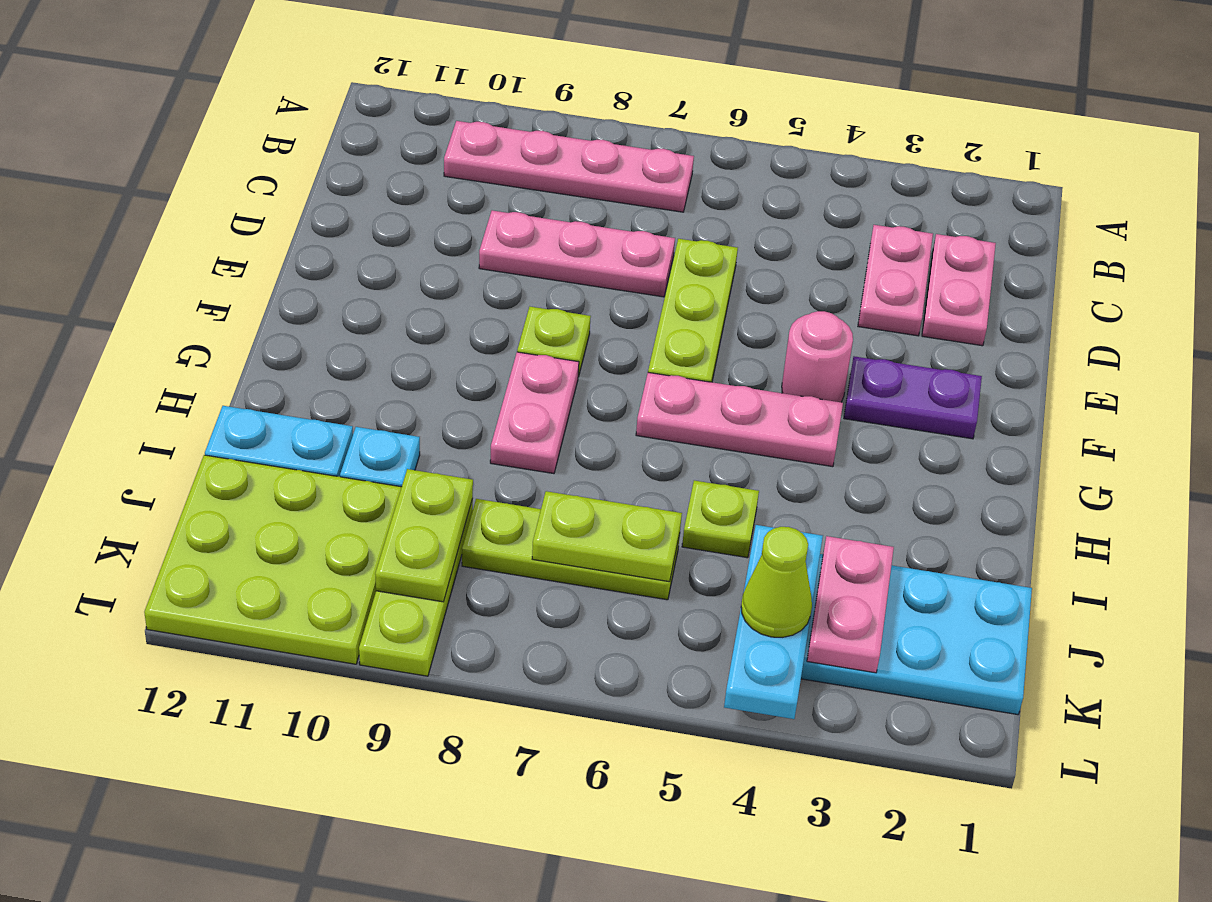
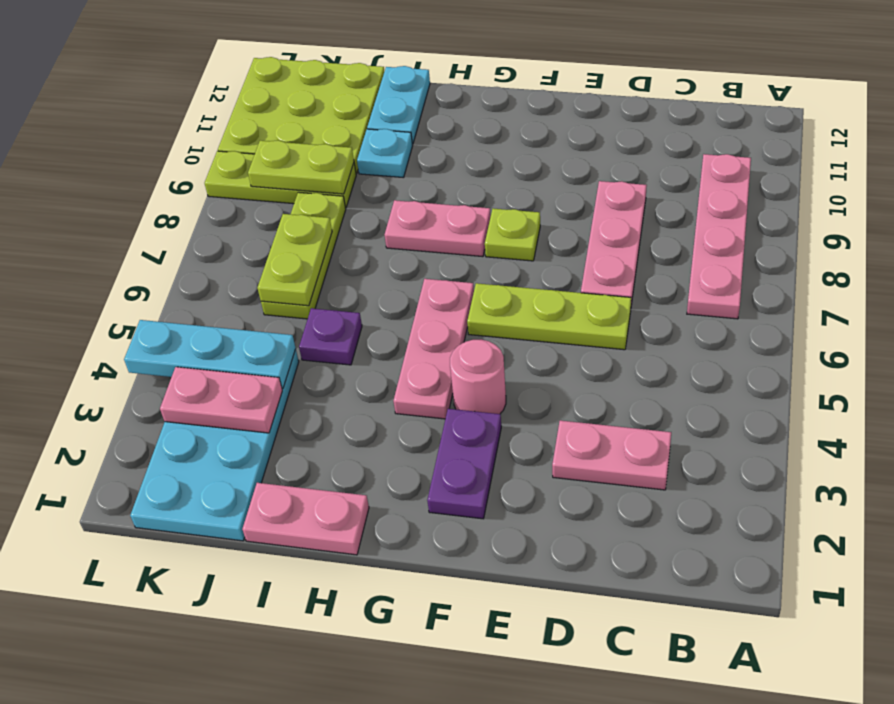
pink 1x2 plate [922,234,996,346] -> pink 1x2 plate moved to [242,483,369,555]
lime 1x1 plate [682,480,759,558] -> purple 1x1 plate [299,308,362,365]
lime 1x1 cone [741,527,812,637] -> none

